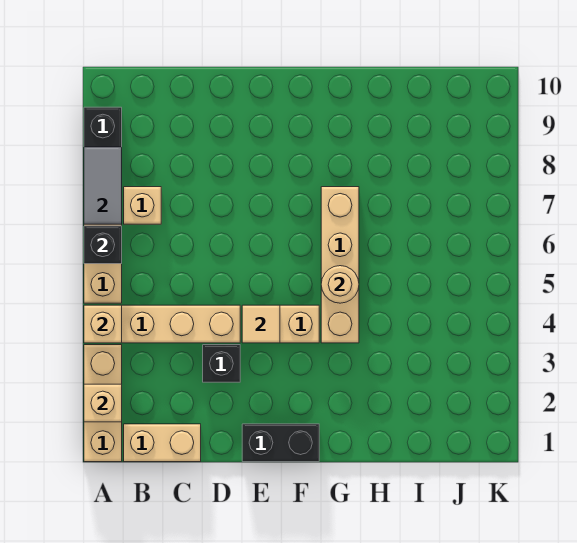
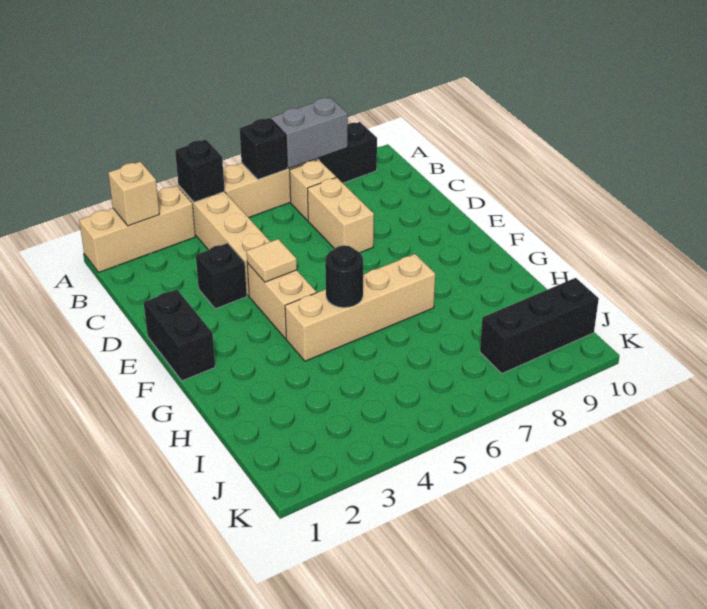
tan 1x1 brick [84,305,122,343] -> black 1x1 brick [175,139,225,202]
grey 1x2 tile [84,147,122,224] -> grey 1x2 brick [271,97,348,169]
tan 1x2 brick [124,424,201,462] -> tan 1x2 brick moved to [307,177,374,253]
tan 1x1 round brick [321,266,359,303] -> black 1x1 round brick [325,245,363,308]
none -> black 1x3 brick [480,278,599,373]

